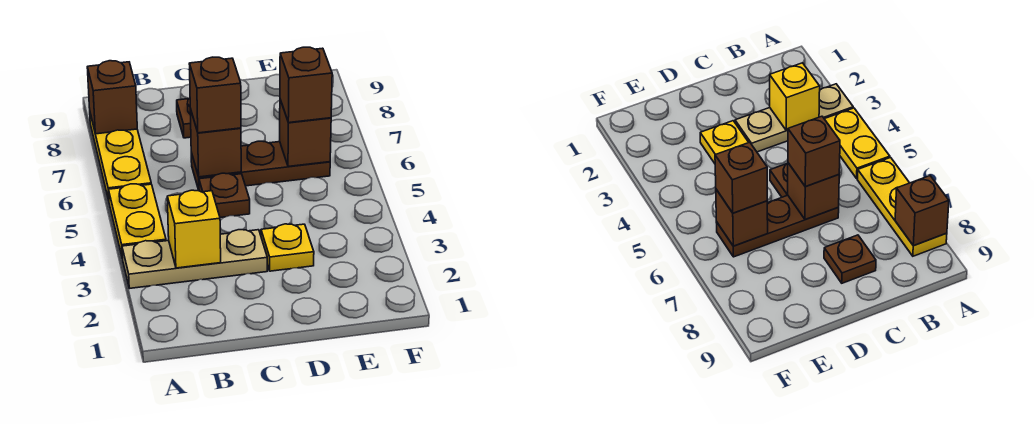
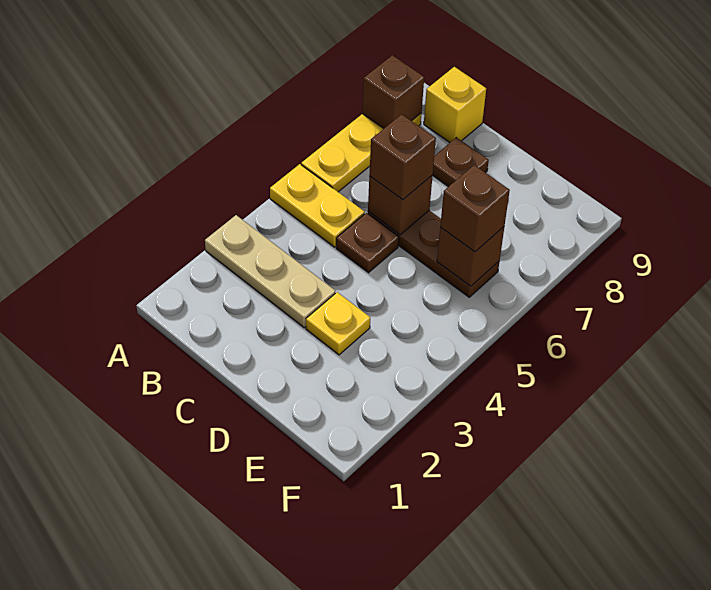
yellow 1x2 plate [109,184,166,256] -> yellow 1x2 plate turned to [270,164,365,247]
yellow 1x1 brick [167,190,221,268] -> yellow 1x1 brick moved to [424,67,486,142]

